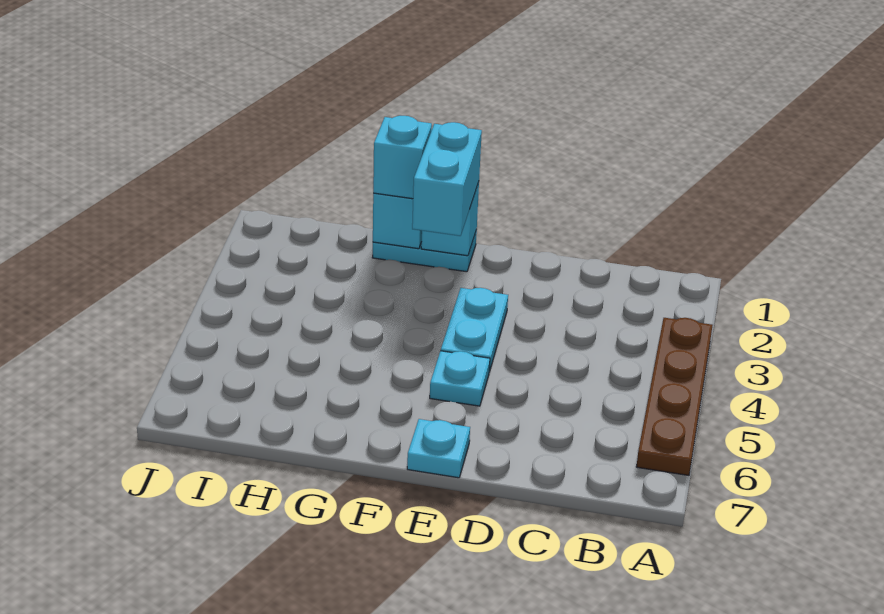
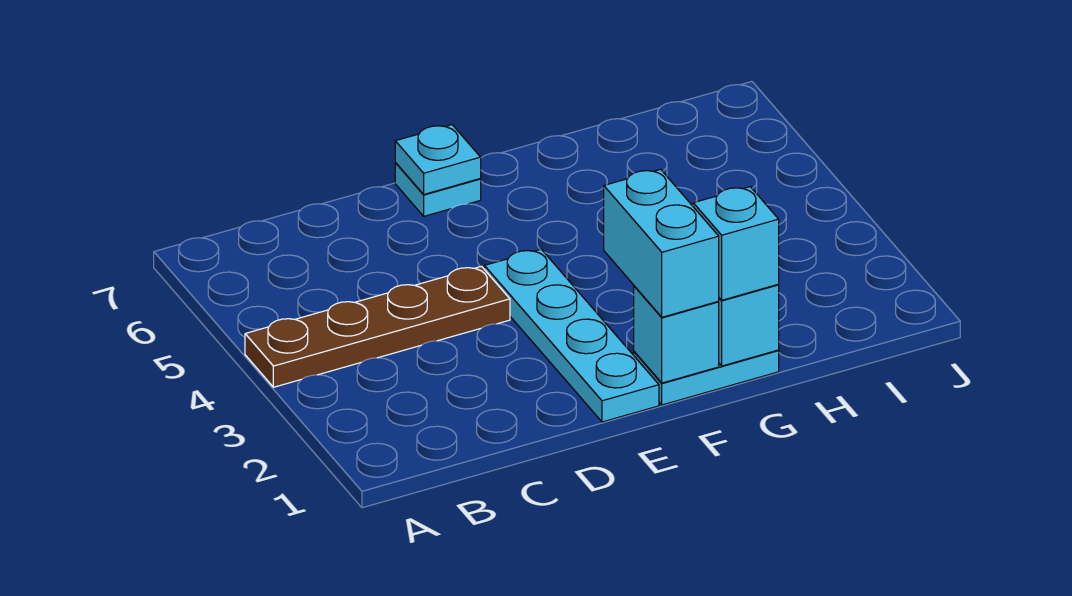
brown 1x4 plate [636,318,713,475] -> brown 1x4 plate turned to [245,266,510,387]
cyan 1x2 plate [441,288,508,372] -> cyan 1x4 plate [484,249,659,422]
cyan 1x1 plate [430,351,490,406] -> cyan 1x1 plate moved to [395,125,481,194]

